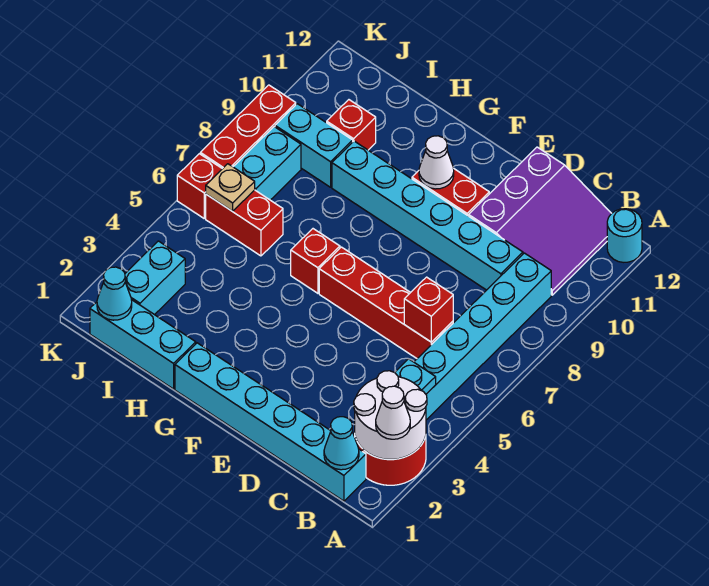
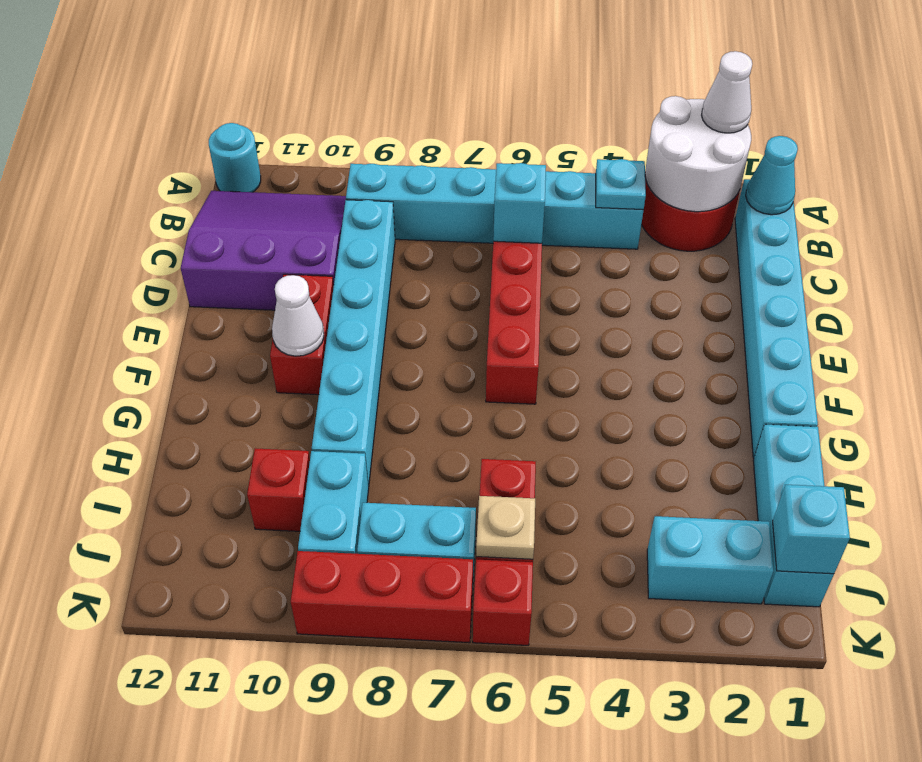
red 1x1 brick [404,277,453,342] -> cyan 1x1 brick [493,163,546,243]
red 1x1 brick [291,229,340,293] -> none
cyan 1x1 cone [97,267,132,320] -> cyan 1x1 brick [773,485,850,574]

